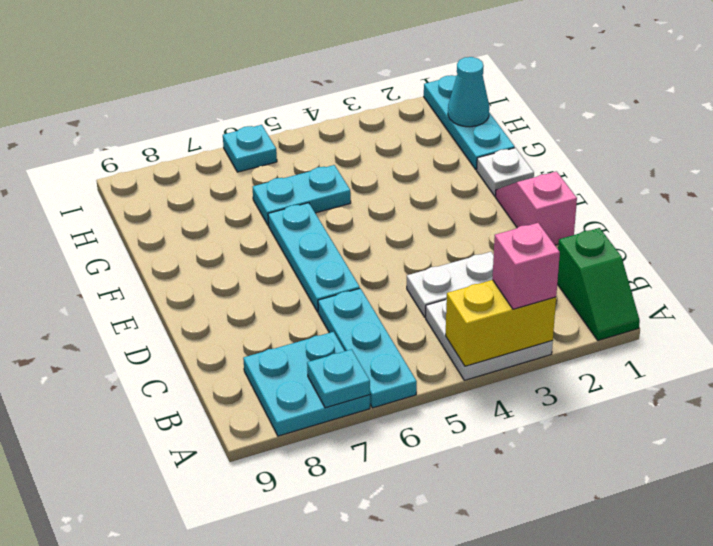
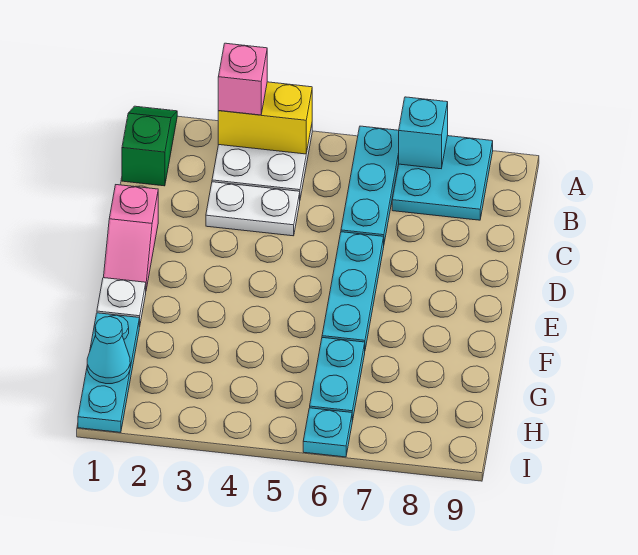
cyan 1x1 plate [307,349,370,408] -> cyan 1x1 brick [399,97,448,169]
cyan 1x2 plate [253,165,351,226] -> cyan 1x2 plate turned to [310,338,365,421]

